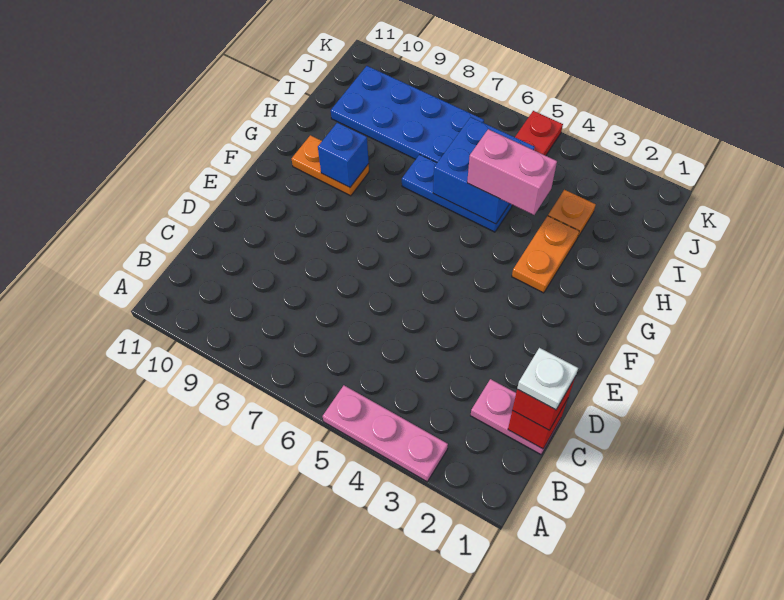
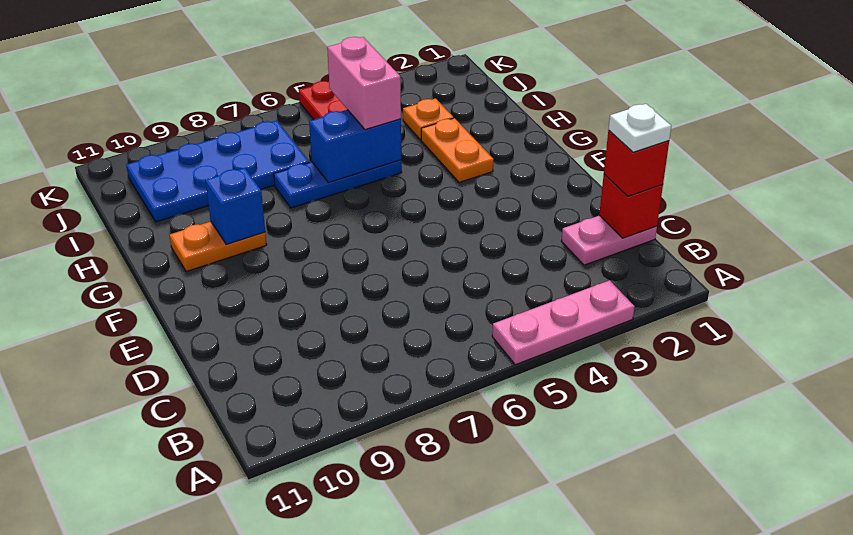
pink 1x2 brick [467,129,557,215] -> pink 1x2 brick turned to [327,37,401,130]
blue 2x2 brick [433,117,535,224] -> blue 1x2 brick [309,110,401,183]

